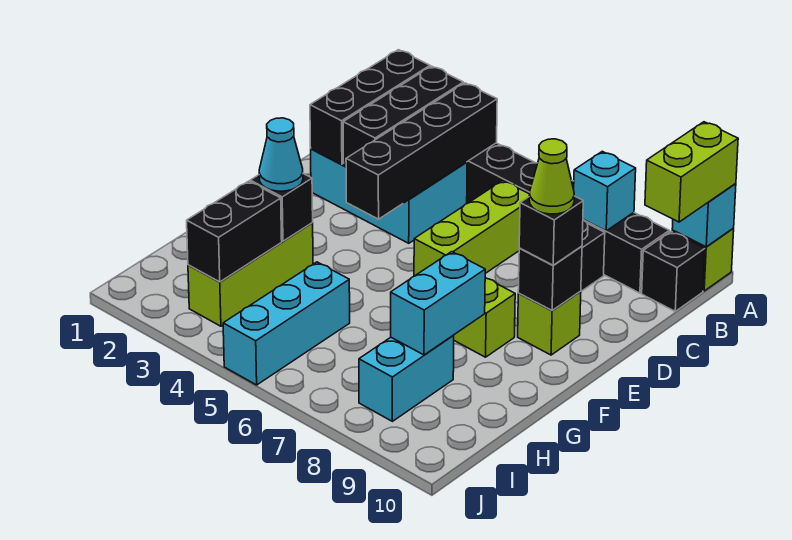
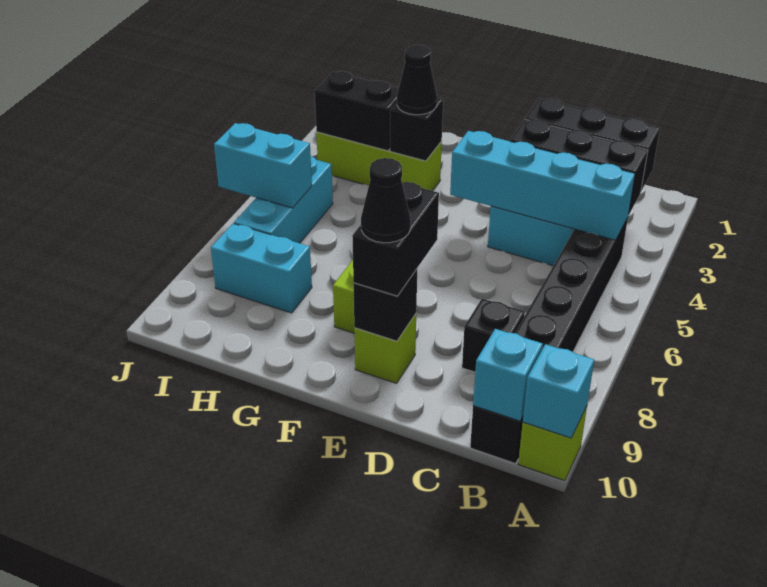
lime 1x2 brick [645,122,738,222] -> none
black 1x4 brick [346,83,497,219] -> cyan 1x4 brick [450,131,635,240]
cyan 1x1 brick [574,151,636,231] -> cyan 1x1 brick moved to [473,329,543,421]
lime 1x3 brick [414,180,530,276] -> none
black 1x1 brick [519,196,583,265] -> black 1x2 brick [352,182,439,296]
lime 1x1 cone [529,139,574,214] -> black 1x1 cone [361,158,411,243]
cyan 1x1 cone [259,118,303,191] -> black 1x1 cone [397,45,437,115]
cyan 1x2 brick [391,252,485,355] -> cyan 1x2 brick moved to [214,123,312,208]
cyan 1x3 brick [223,262,350,385] -> cyan 1x3 brick turned to [234,156,333,243]

